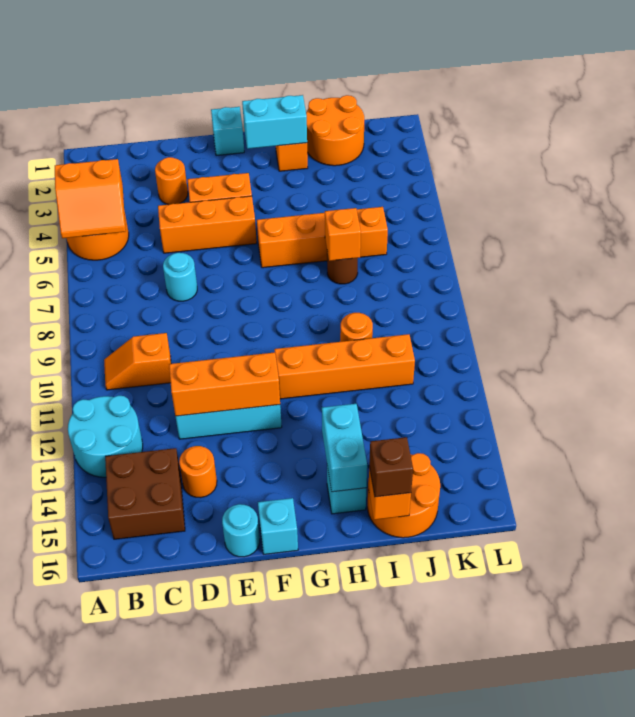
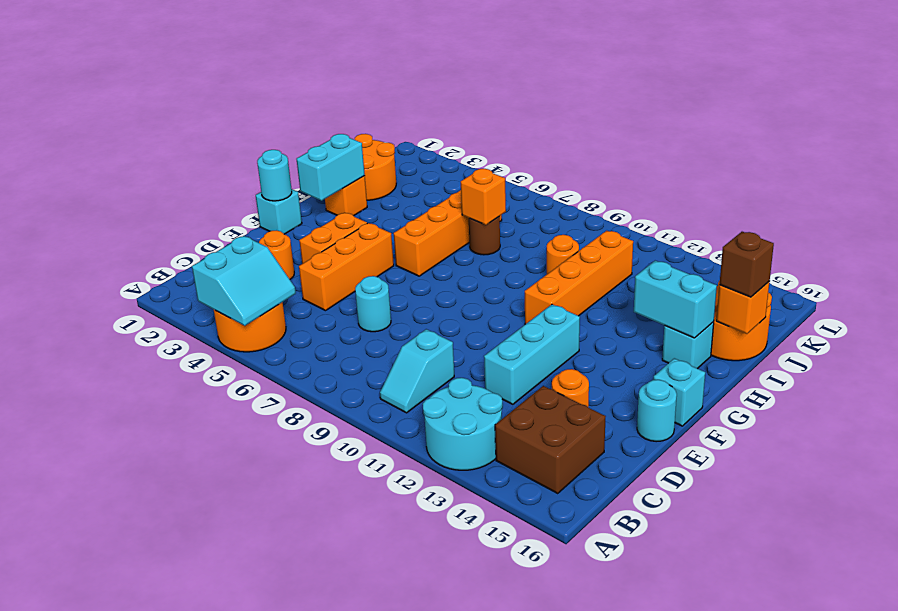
orange 2x2 slope [55,159,126,238] -> cyan 2x2 slope [192,236,296,326]
orange 1x2 slope [104,333,171,390] -> cyan 1x2 slope [380,329,454,413]
orange 1x3 brick [169,352,280,416] -> none
none -> cyan 1x1 round brick [257,150,292,201]

